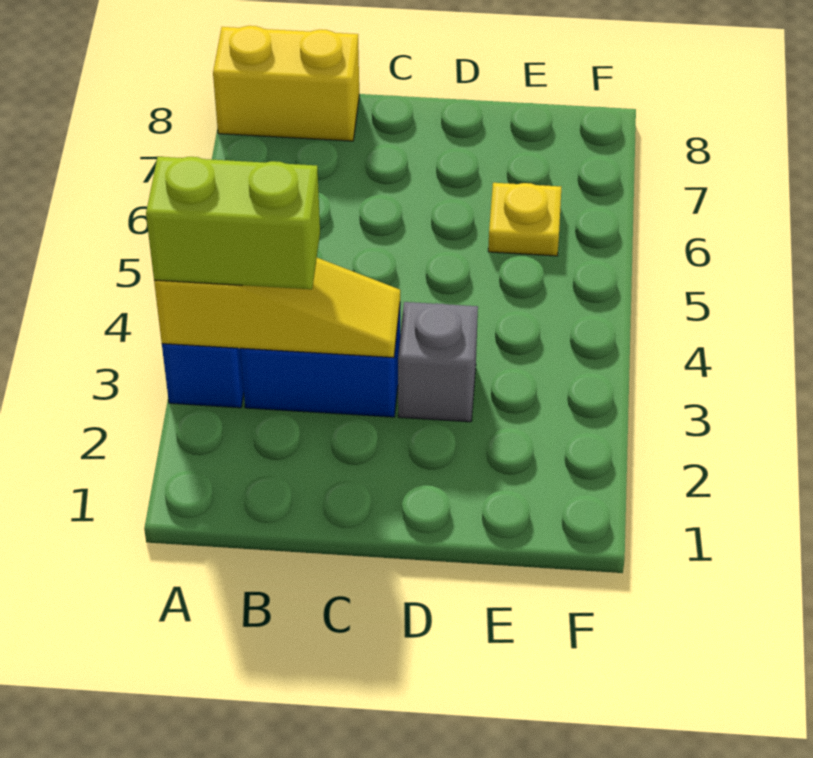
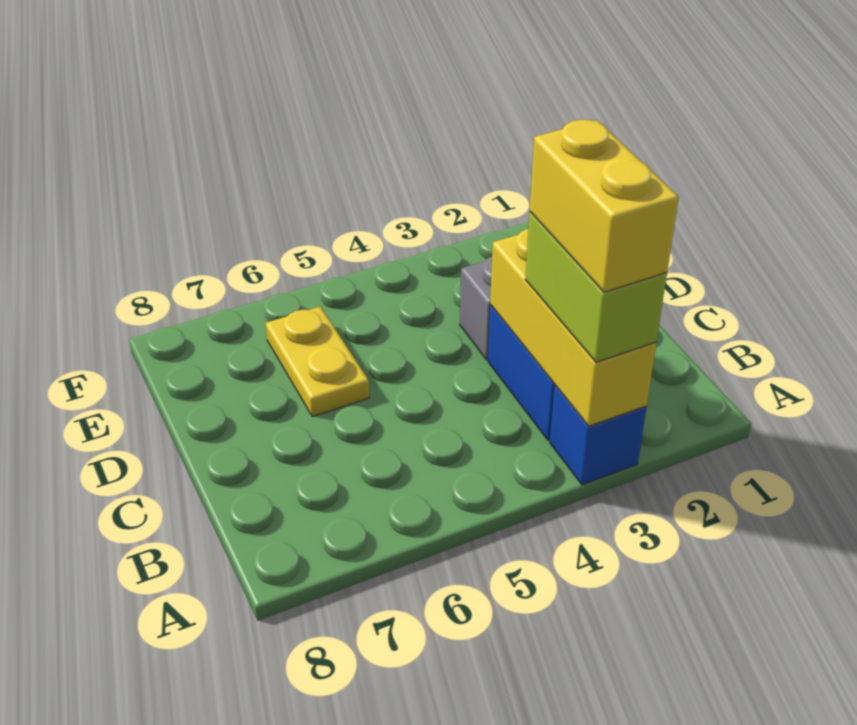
yellow 1x3 slope [154,258,400,358] -> yellow 1x3 brick [490,229,656,426]
yellow 1x2 brick [213,26,359,141] -> yellow 1x2 brick moved to [530,120,679,292]
yellow 1x1 plate [488,183,561,256] -> yellow 1x2 plate [266,307,369,417]

